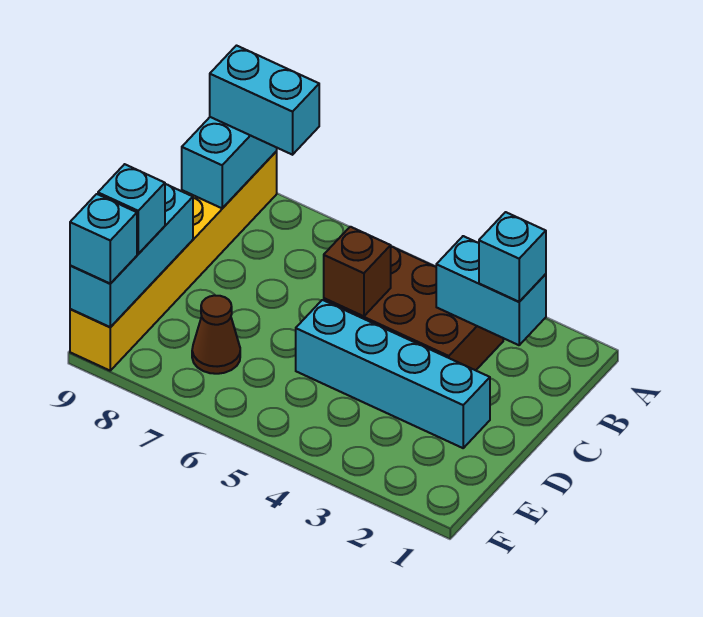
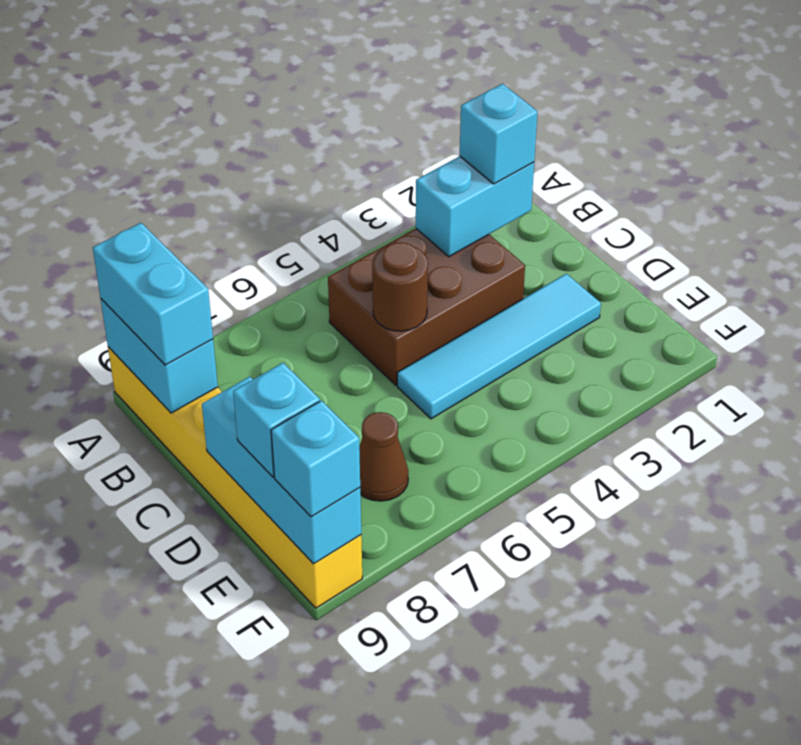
cyan 1x2 brick [210,46,319,155] -> cyan 1x2 brick turned to [93,223,213,365]
brown 1x1 brick [324,227,391,316] -> brown 1x1 round brick [372,242,428,331]
cyan 1x4 brick [296,300,490,448] -> cyan 1x4 tile [397,274,601,419]

